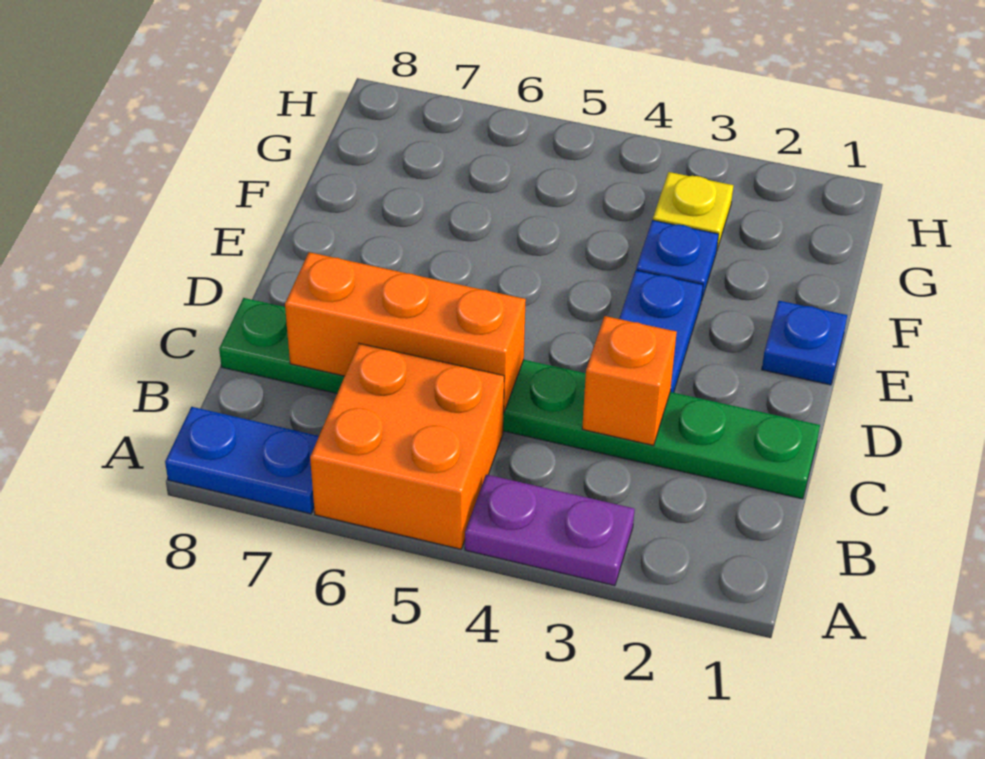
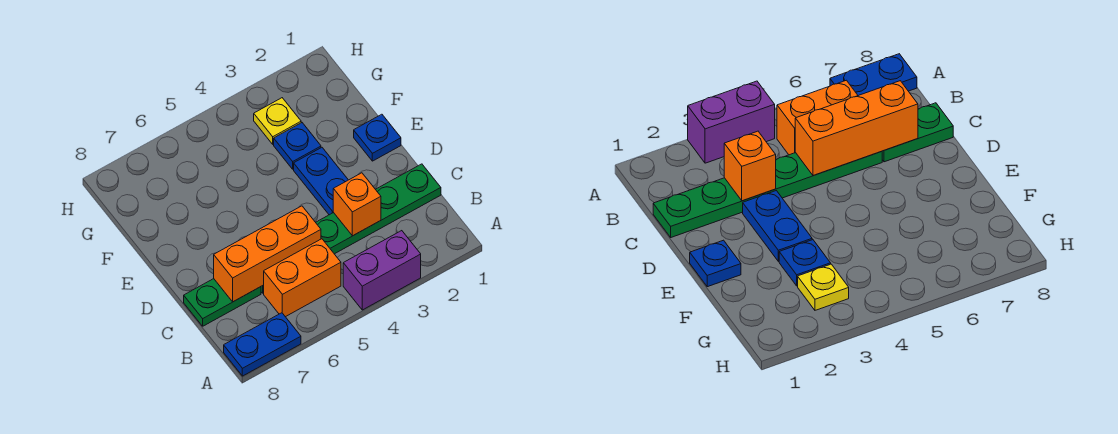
purple 1x2 plate [465,474,635,586] -> purple 1x2 brick [343,231,421,310]
orange 2x2 brick [310,343,504,549] -> orange 1x2 brick [264,239,341,317]

